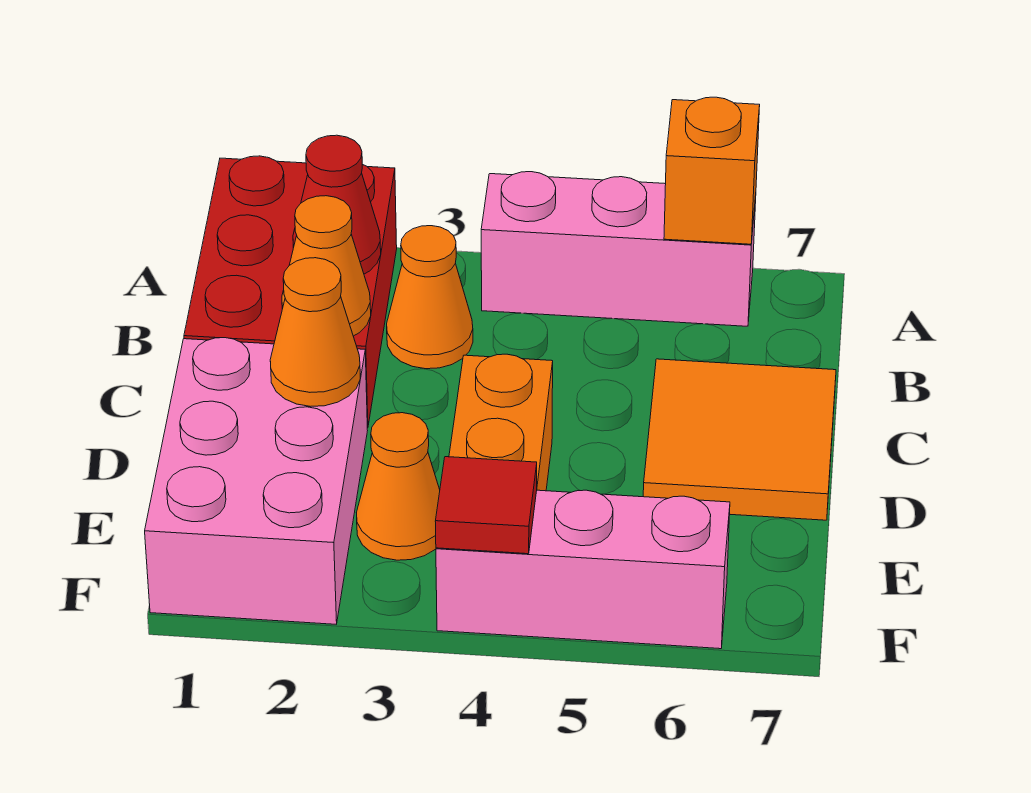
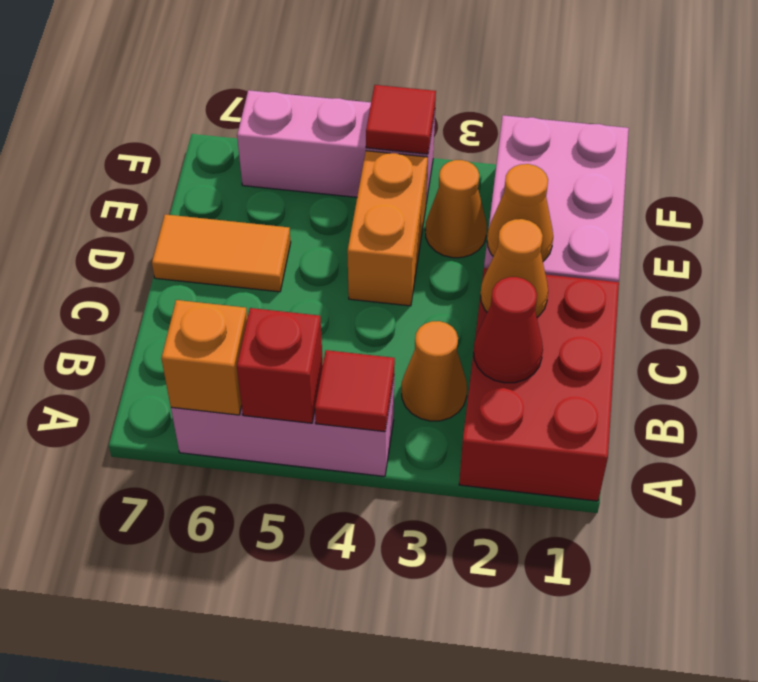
none -> red 1x1 tile [315,350,395,432]
none -> red 1x1 brick [237,308,323,423]
orange 2x2 tile [643,359,836,520] -> orange 1x2 tile [152,214,291,292]

